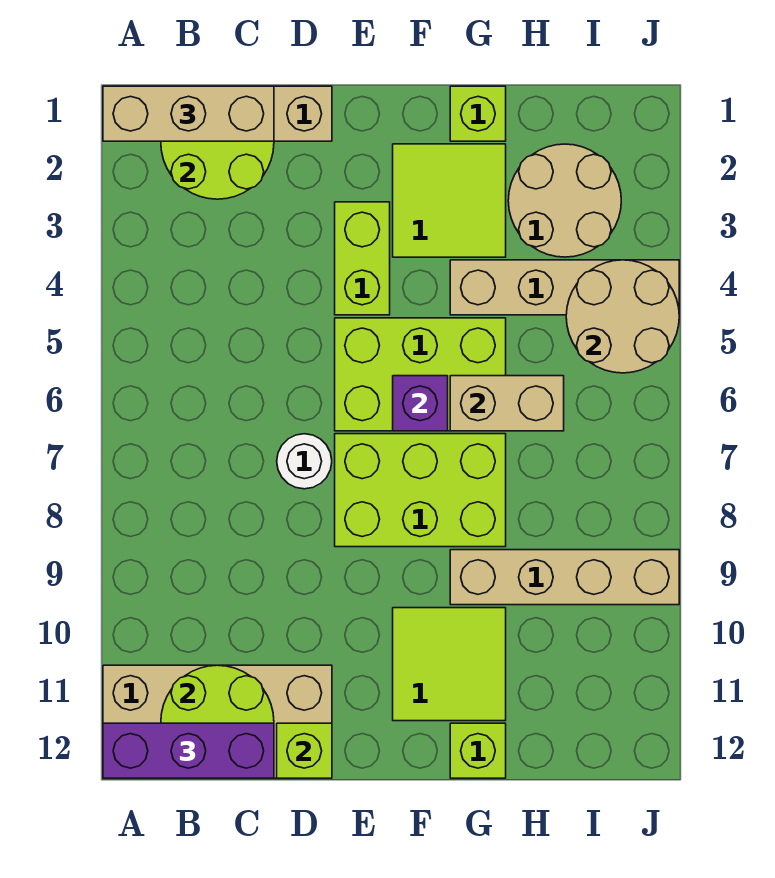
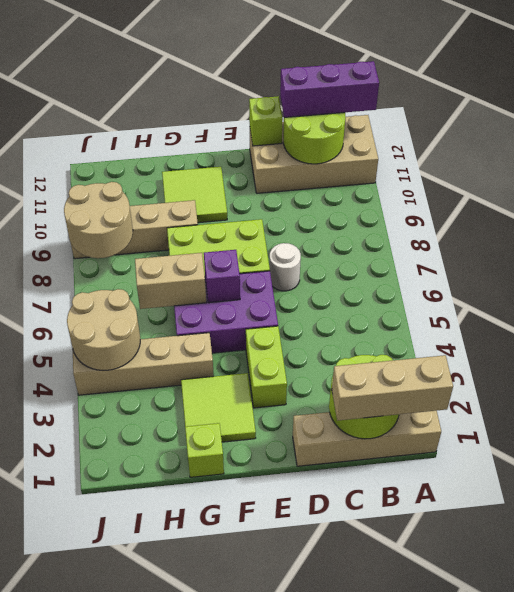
lime 2x3 brick [335,318,506,431] -> purple 2x3 brick [174,271,278,353]
lime 1x1 brick [450,723,506,778] -> none
tan 2x2 round brick [508,144,621,257] -> tan 2x2 round brick moved to [64,182,133,258]

